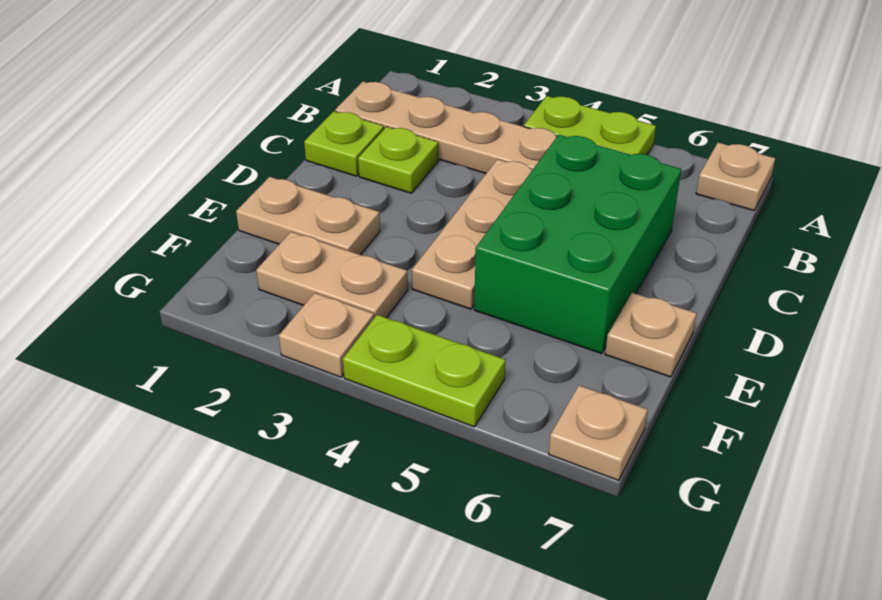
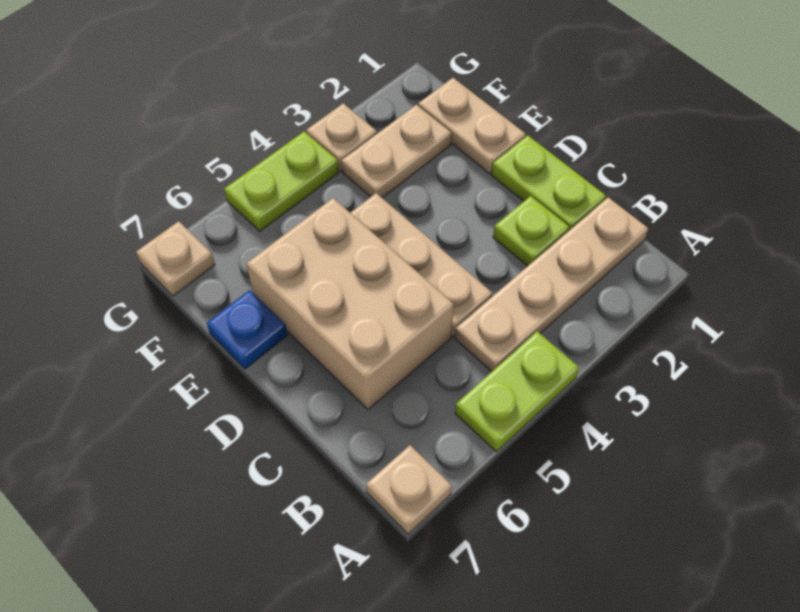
lime 1x1 plate [304,111,384,176] -> lime 1x2 plate [492,135,606,230]
green 2x3 brick [474,135,681,354] -> tan 2x3 brick [246,198,454,409]
tan 1x2 plate [236,177,380,255] -> tan 1x2 plate turned to [418,78,526,174]
tan 1x1 plate [605,293,697,377] -> blue 1x1 plate [207,290,287,369]

